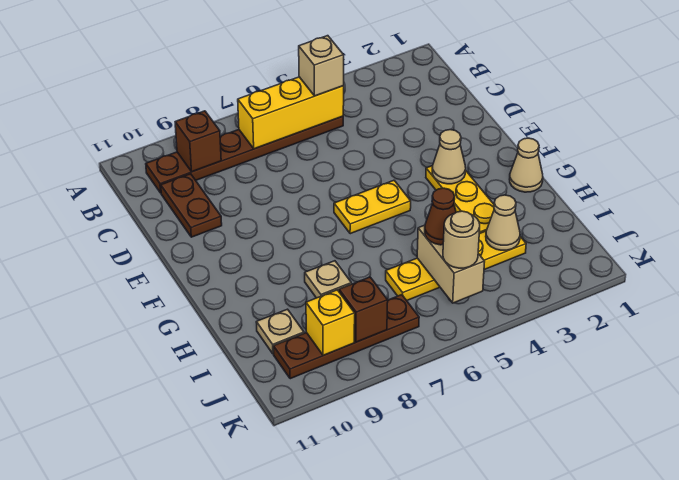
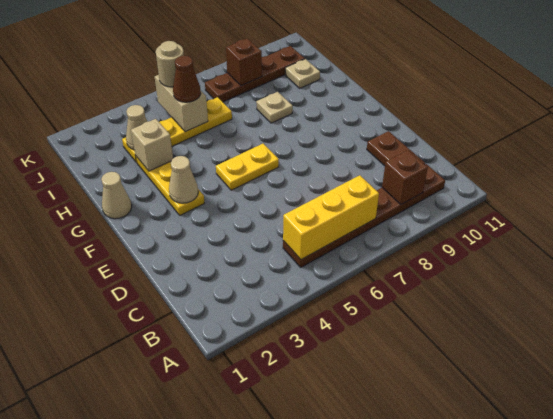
tan 1x1 brick [299,36,344,96] -> tan 1x1 brick moved to [131,119,173,171]
yellow 1x1 brick [306,290,355,355] -> none

